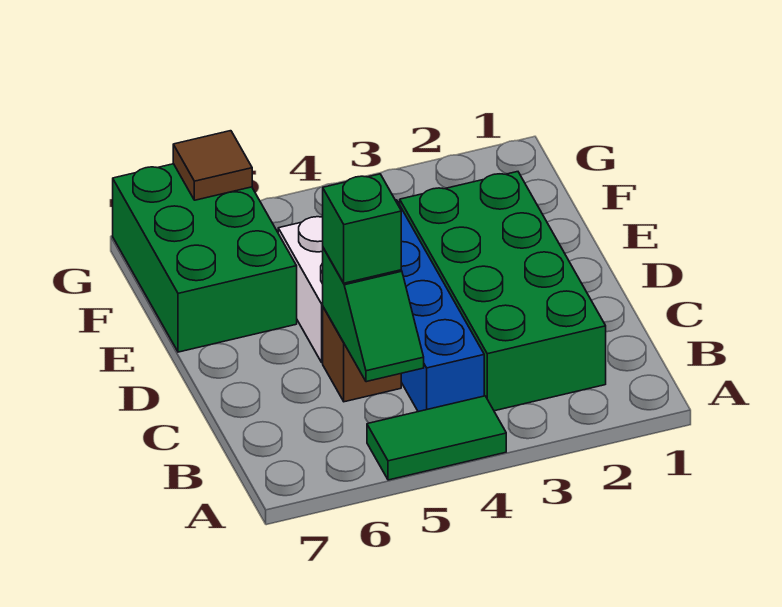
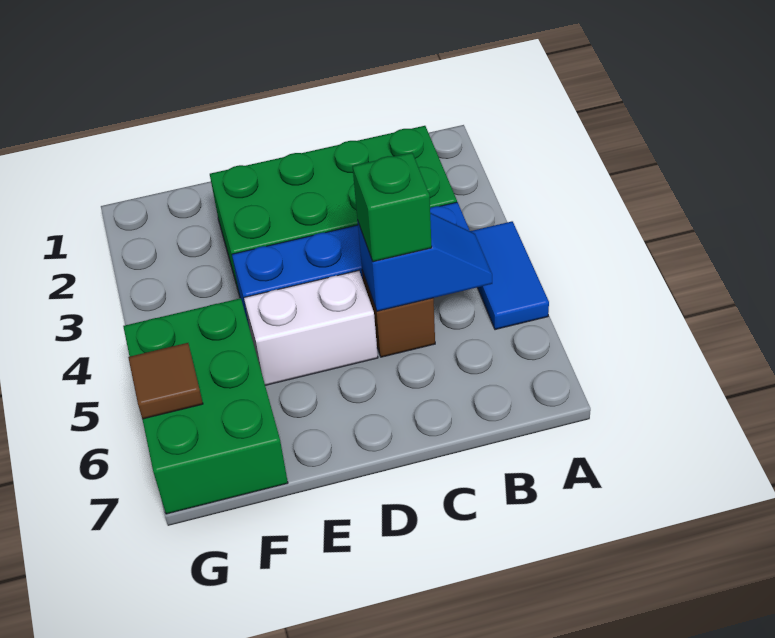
green 1x2 tile [367,396,506,480] -> blue 1x2 tile [470,221,549,330]
green 1x2 slope [323,248,424,382] -> blue 1x2 slope [358,213,492,311]
green 2x3 brick [113,164,297,352] -> green 2x3 brick turned to [123,298,288,514]

